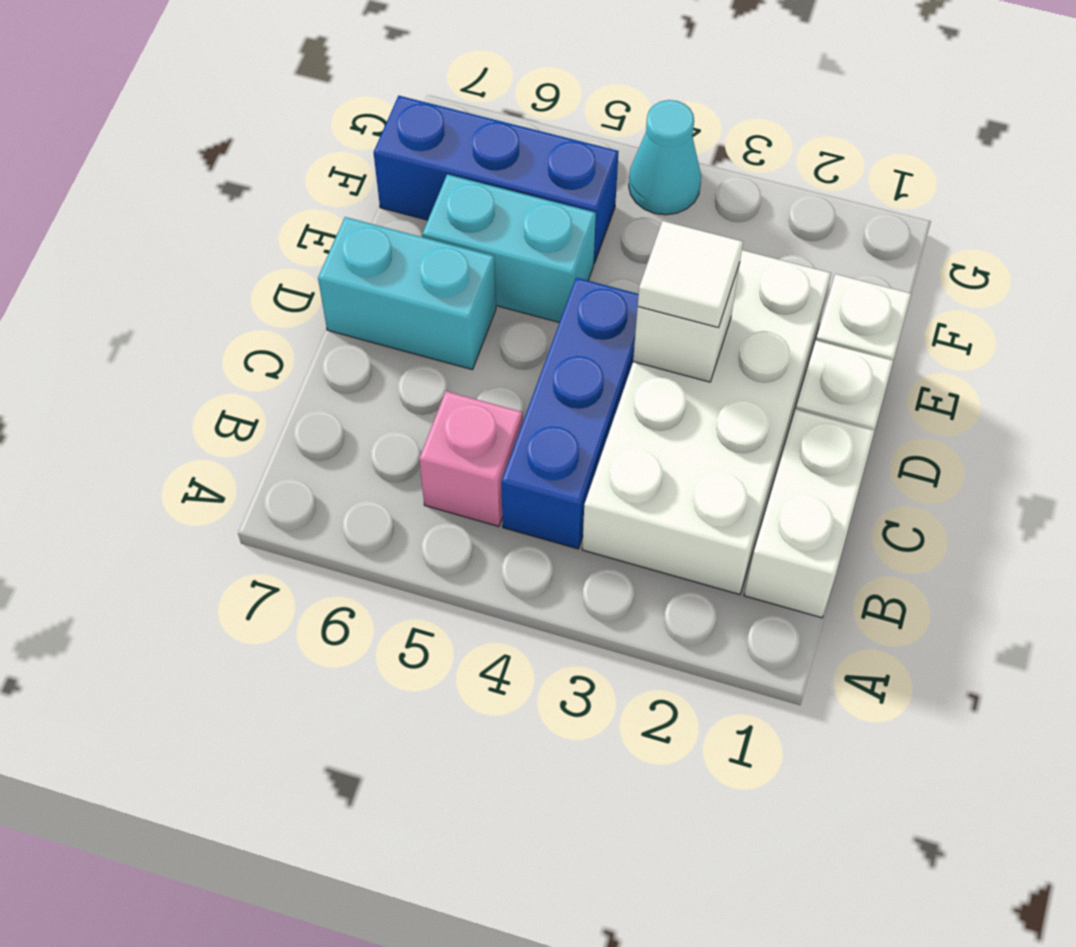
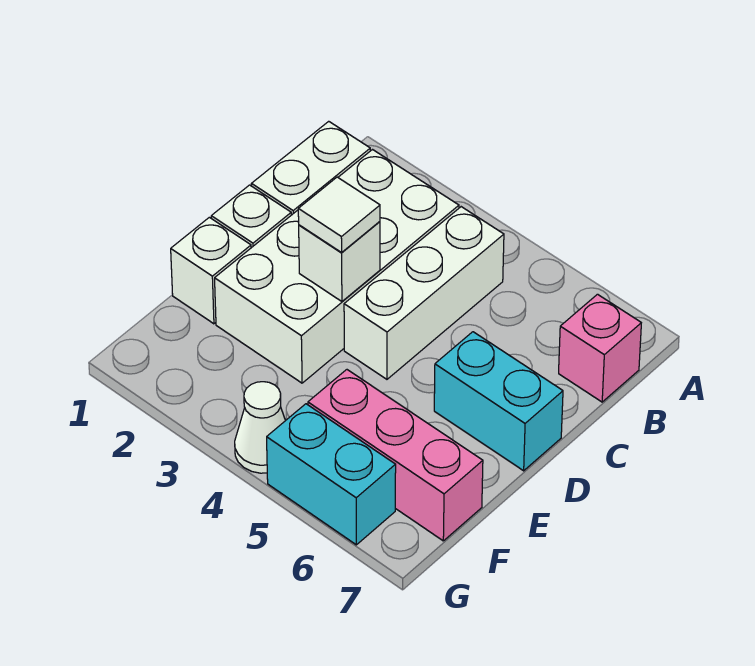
blue 1x3 brick [501,278,639,549] -> white 1x3 brick [344,207,504,379]
pink 1x1 brick [419,391,523,526] -> pink 1x1 brick moved to [559,294,641,402]
cyan 1x2 brick [422,174,596,322] -> cyan 1x2 brick moved to [267,404,396,545]
blue 1x3 brick [373,96,619,263] -> pink 1x3 brick [308,370,483,541]
cyan 1x1 cone [629,100,701,215] -> white 1x1 cone [235,382,285,473]

